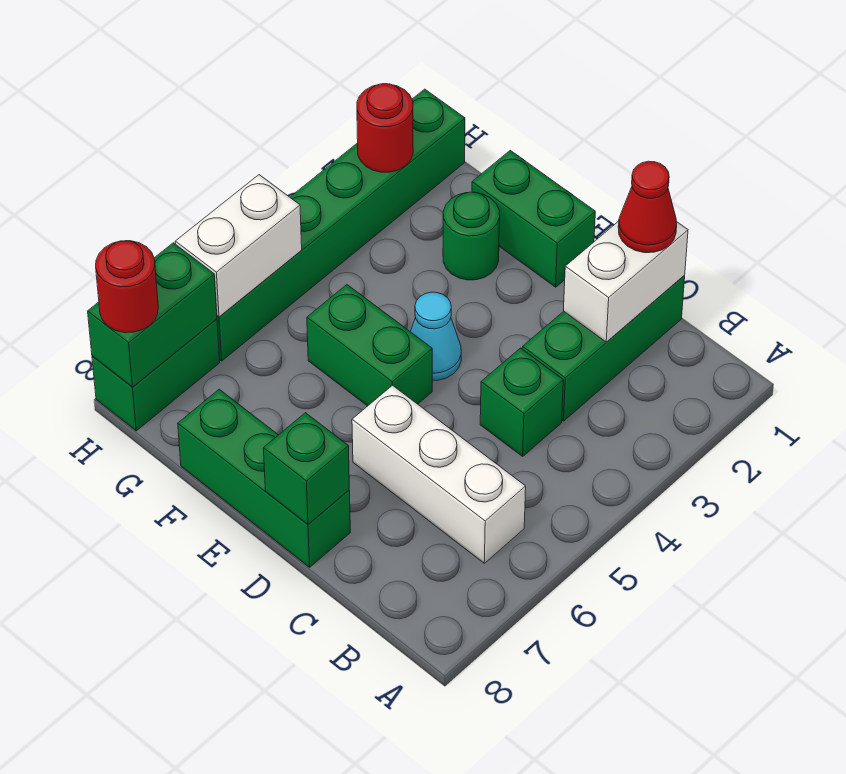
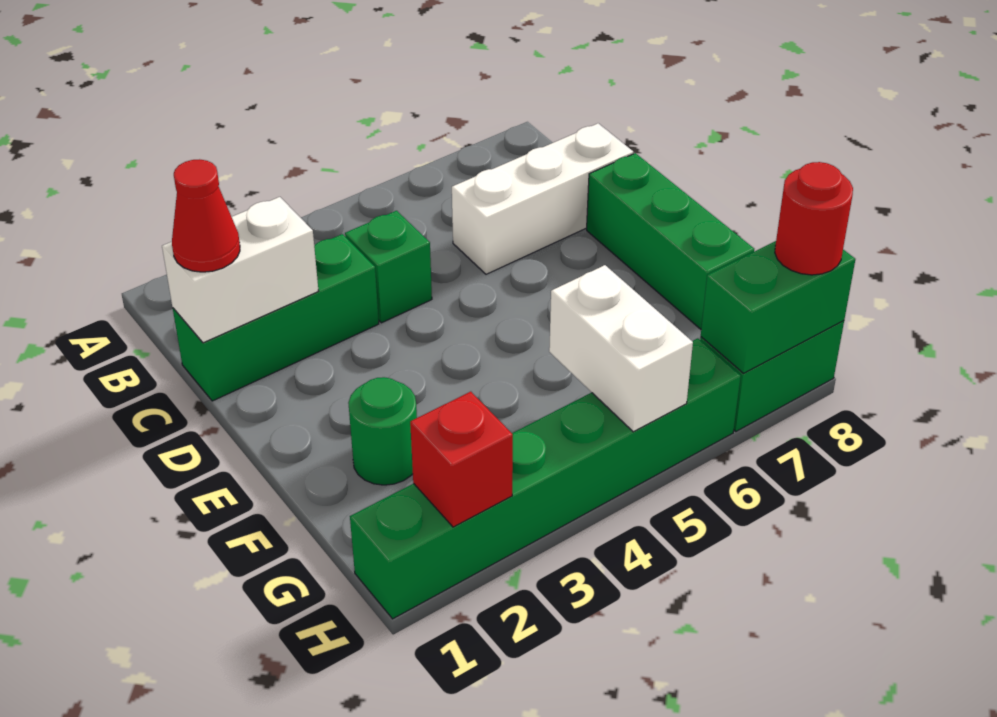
white 1x3 brick [352,385,526,563] -> white 1x3 brick turned to [452,123,633,274]
green 1x1 brick [263,413,349,524] -> none
green 1x2 brick [472,150,595,287] -> none
cyan 1x1 cone [410,292,461,381] -> none
green 1x2 brick [307,285,432,406] -> none
red 1x1 round brick [357,84,413,172] -> red 1x1 brick [410,392,513,527]
white 1x2 brick [175,175,302,317] -> white 1x2 brick turned to [549,265,693,432]

